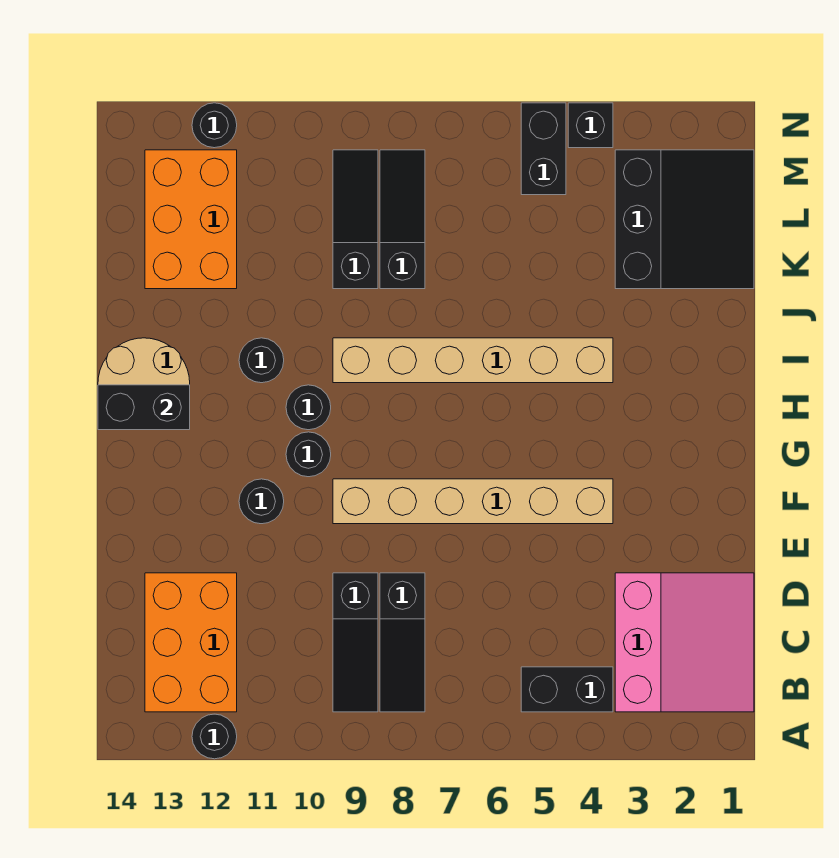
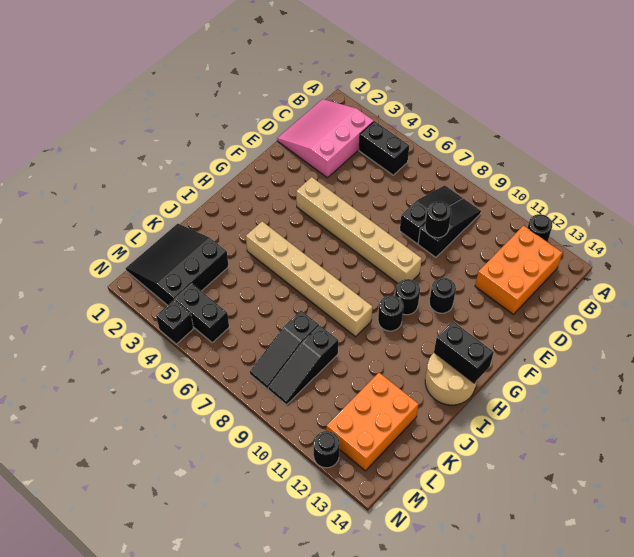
black 1x1 round brick [239,338,284,383] -> black 1x1 round brick moved to [425,202,451,238]
black 1x2 brick [521,103,566,195] -> black 1x2 brick turned to [175,284,229,342]

